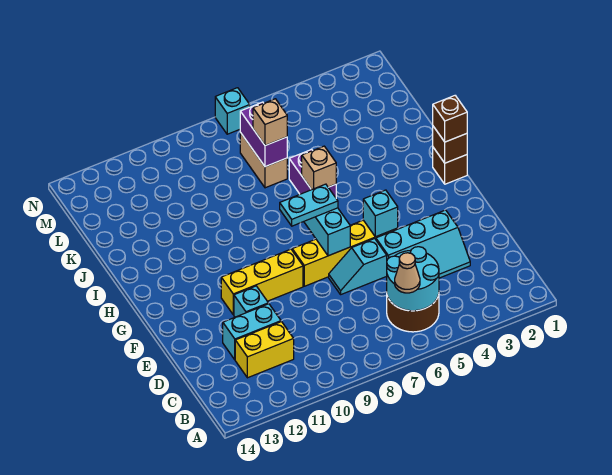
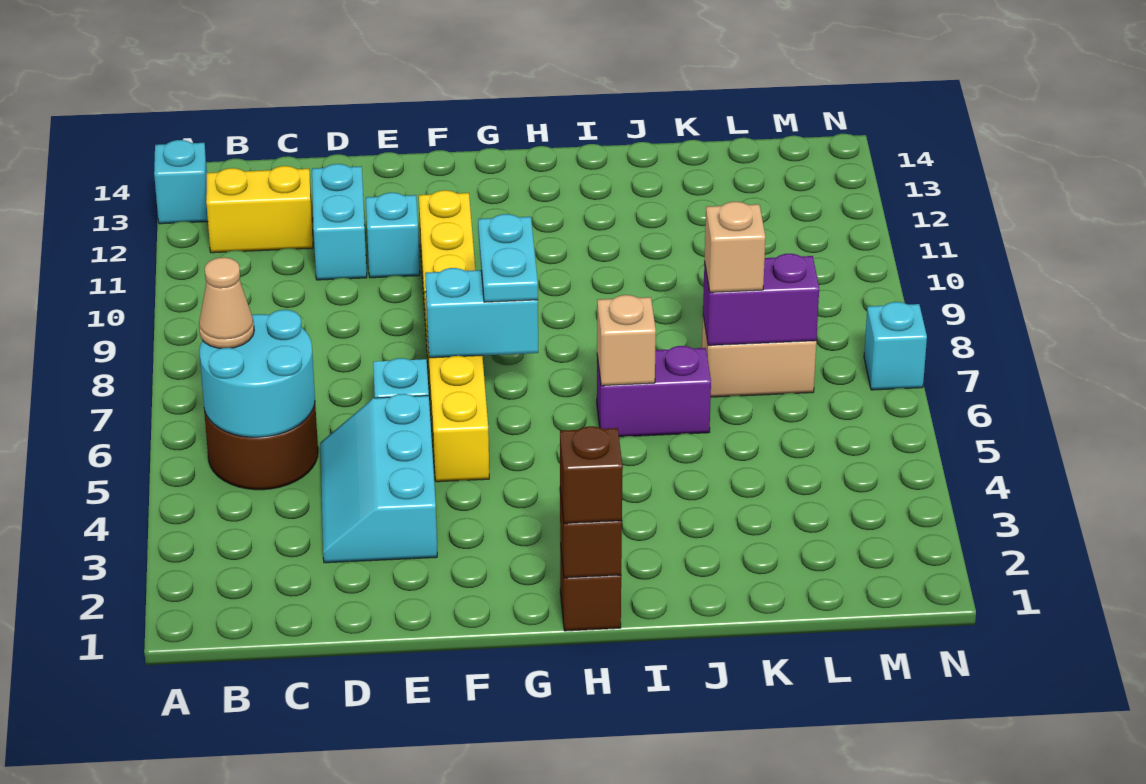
yellow 1x2 brick [235,322,294,378] -> yellow 1x2 brick turned to [206,166,313,253]
cyan 1x1 brick [363,190,398,237] -> cyan 1x1 brick moved to [154,140,208,224]

